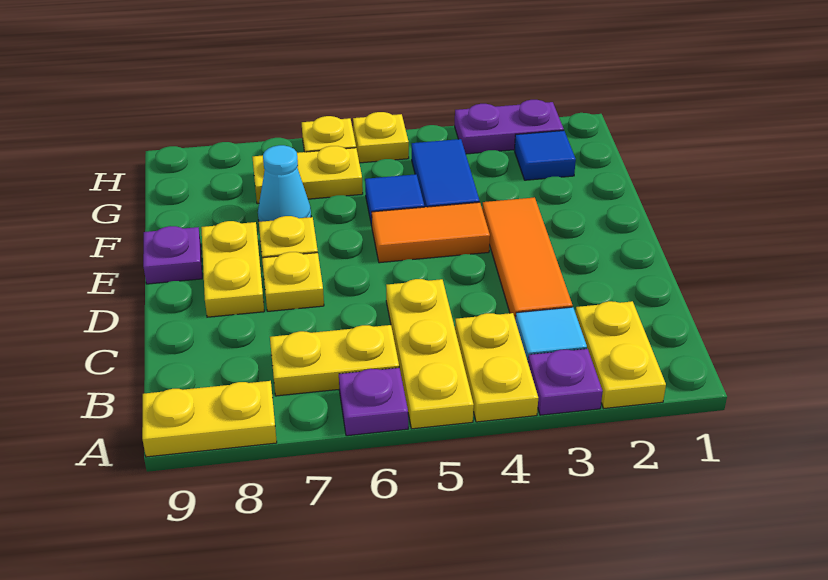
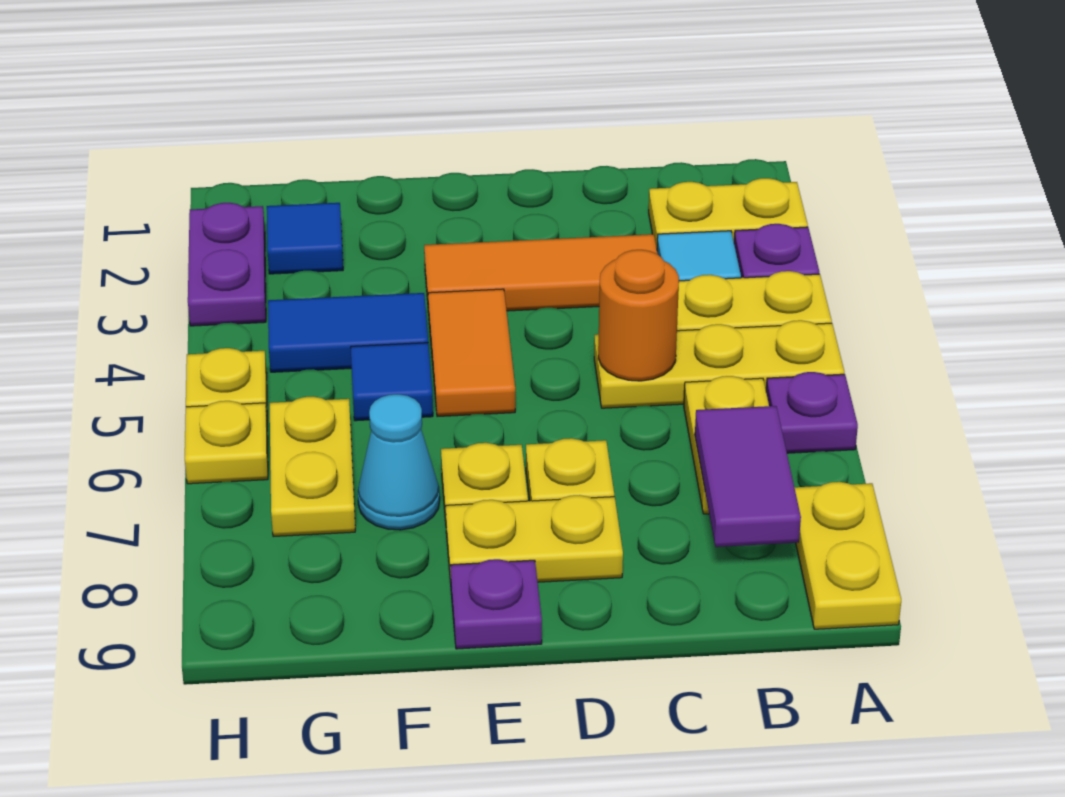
none -> purple 1x2 tile [695,406,801,547]
none -> orange 1x1 round brick [598,250,679,381]

